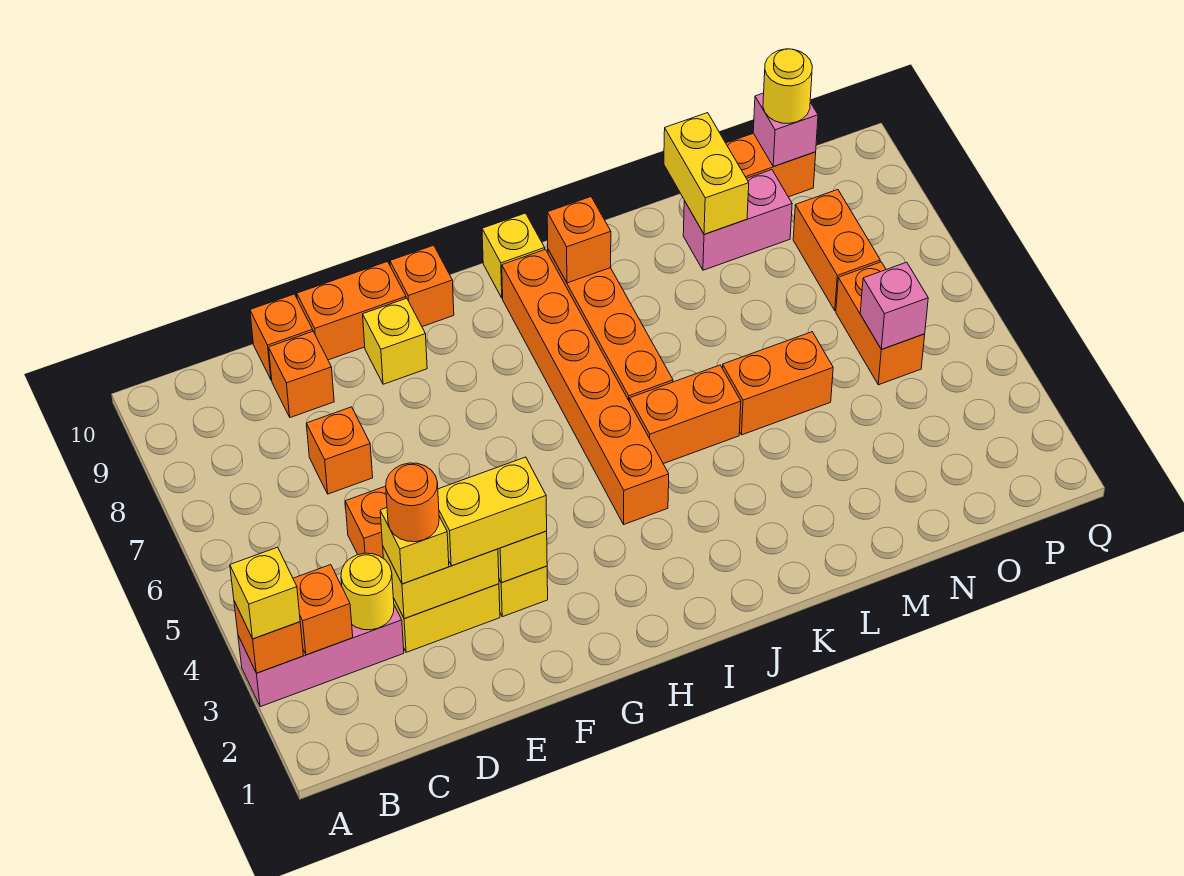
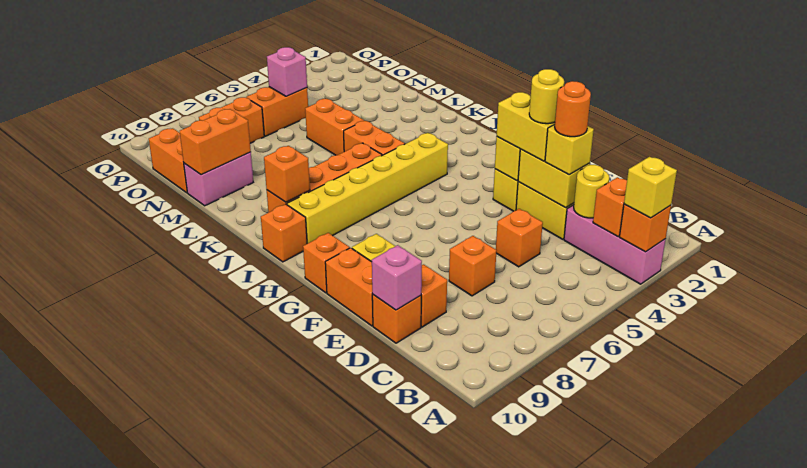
orange 1x6 brick [502,249,669,524] -> yellow 1x6 brick [287,133,448,244]
yellow 1x1 brick [482,213,545,298] -> orange 1x1 brick [261,204,307,262]
pink 1x2 brick [683,170,792,270] -> pink 1x2 brick turned to [184,152,253,206]
yellow 1x2 brick [664,113,749,234] -> orange 1x2 brick [180,109,251,175]
pink 1x1 brick [753,93,818,166] -> pink 1x1 brick moved to [372,245,422,310]
yellow 1x1 round brick [763,49,812,123] -> yellow 1x1 round brick moved to [529,69,564,124]

